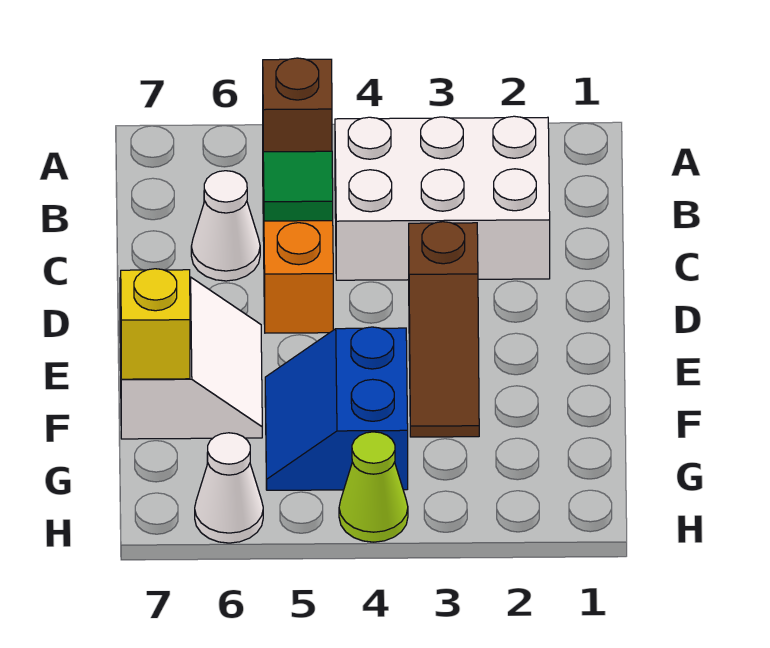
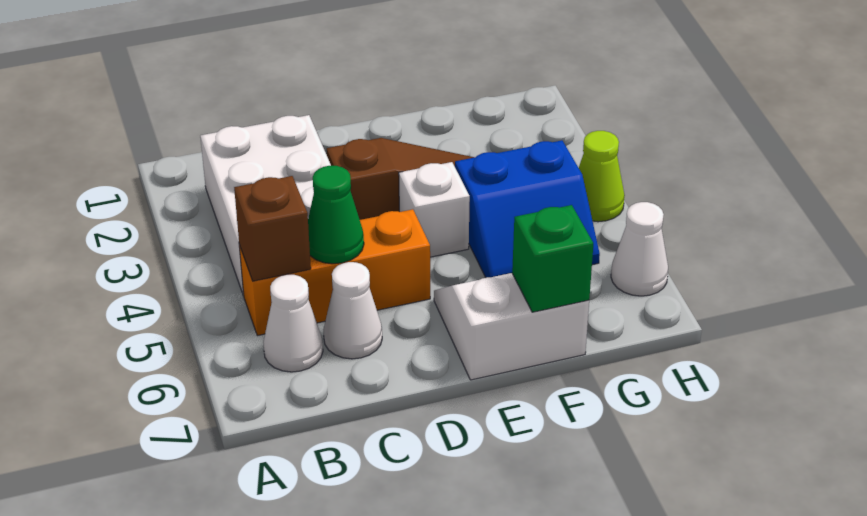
none -> white 1x1 cone [263,275,323,372]
green 1x1 tile [263,151,333,221] -> green 1x1 cone [308,166,364,264]
none -> white 1x1 brick [399,162,470,257]
yellow 1x1 brick [121,269,190,379] -> green 1x1 brick [512,205,593,312]

